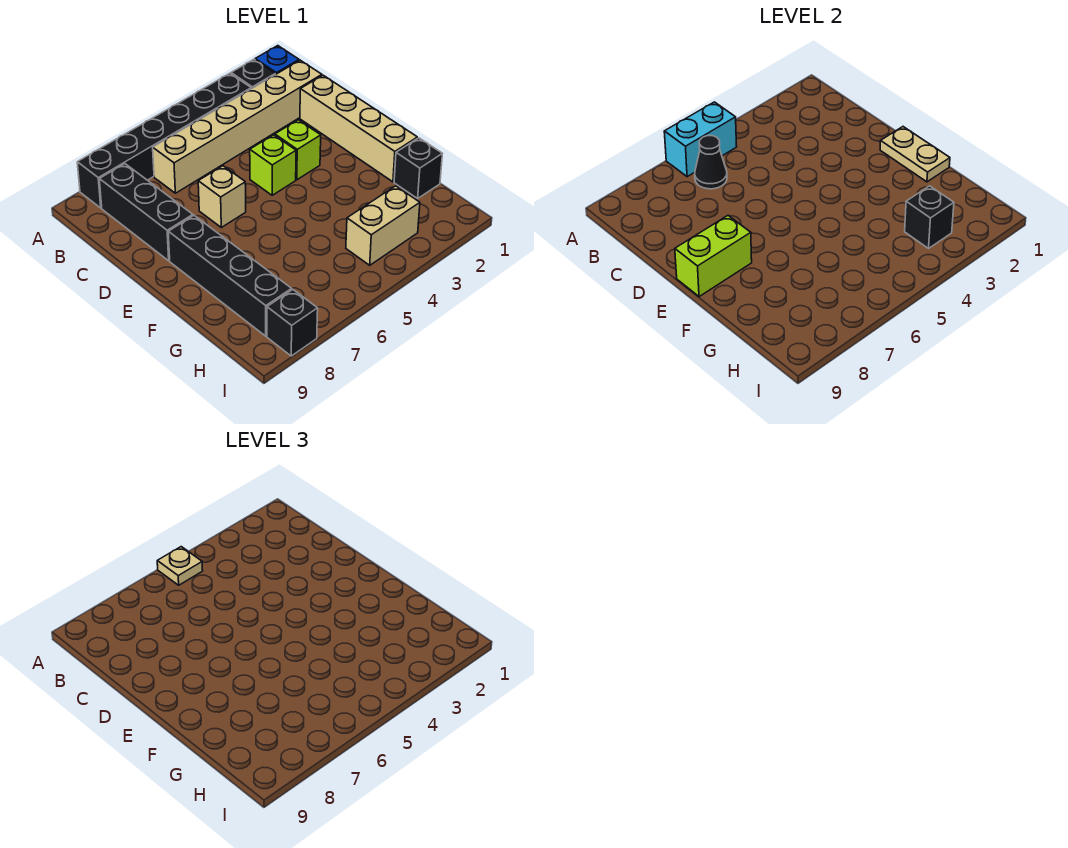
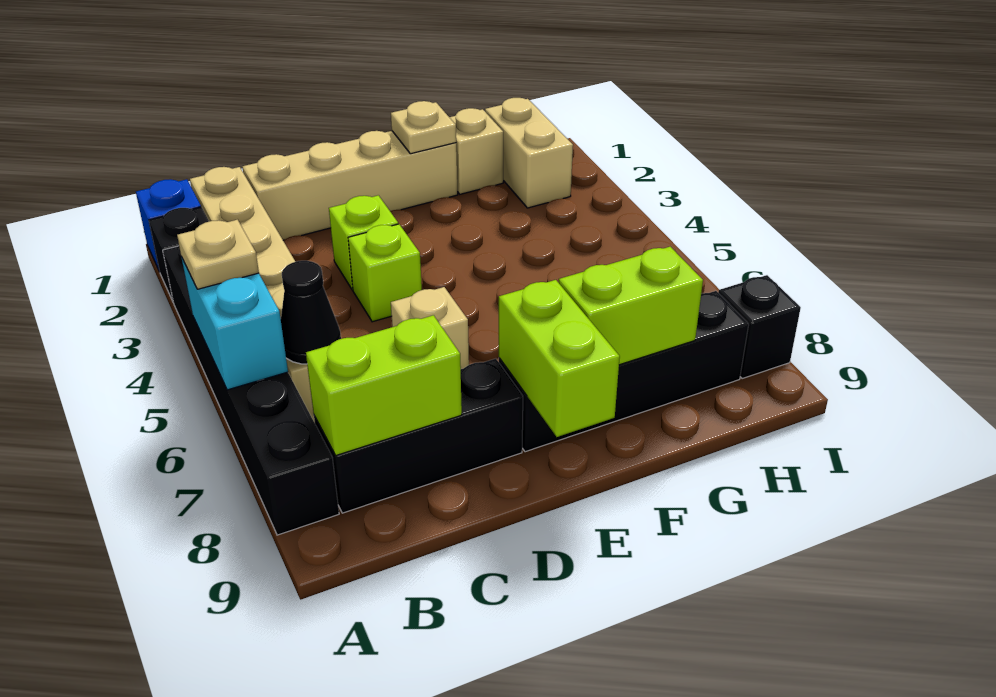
none -> lime 1x2 brick [306,315,462,455]
tan 1x2 plate [880,127,950,182] -> tan 1x1 plate [391,101,456,154]
none -> lime 1x2 brick [559,247,703,365]
black 1x1 brick [394,138,442,198] -> tan 1x1 brick [449,108,503,194]
tan 1x2 brick [346,186,420,265] -> tan 1x2 brick moved to [485,98,573,208]
black 1x1 brick [905,186,954,248] -> none

